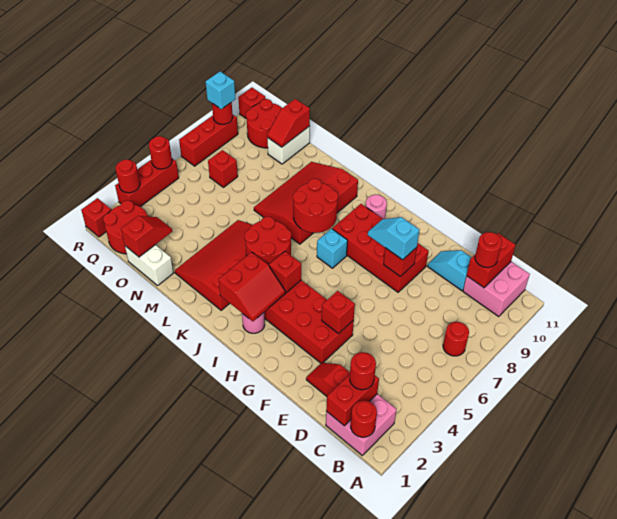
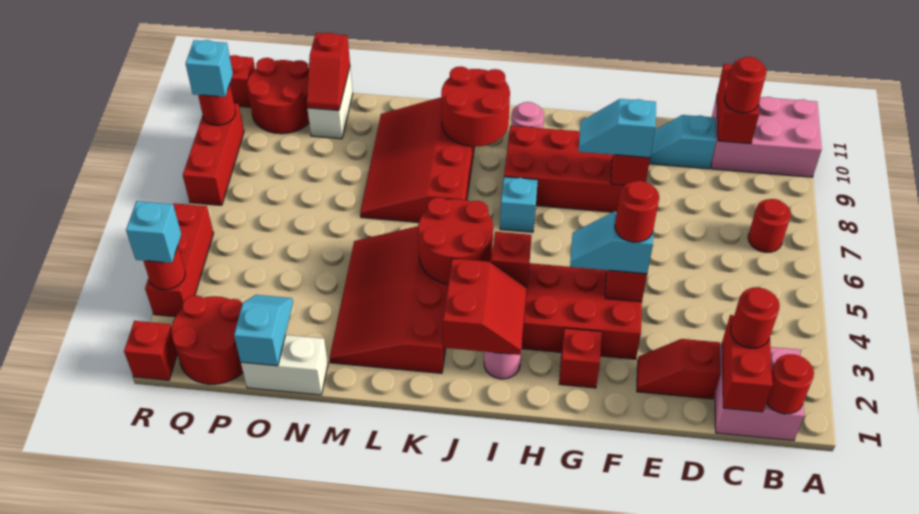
pink 2x2 brick [463,262,530,317] -> pink 2x3 brick [711,96,822,177]
none -> cyan 1x2 slope [570,211,653,274]
red 2x2 round brick [293,179,338,233] -> red 2x2 round brick moved to [441,66,510,146]
red 1x2 slope [121,216,172,257] -> cyan 1x2 slope [234,295,293,366]
red 1x1 brick [208,150,238,187] -> red 1x1 brick moved to [559,328,602,388]
none -> cyan 1x1 brick [126,201,181,263]
red 1x1 round brick [149,136,172,169] -> red 1x1 round brick moved to [615,181,659,242]

